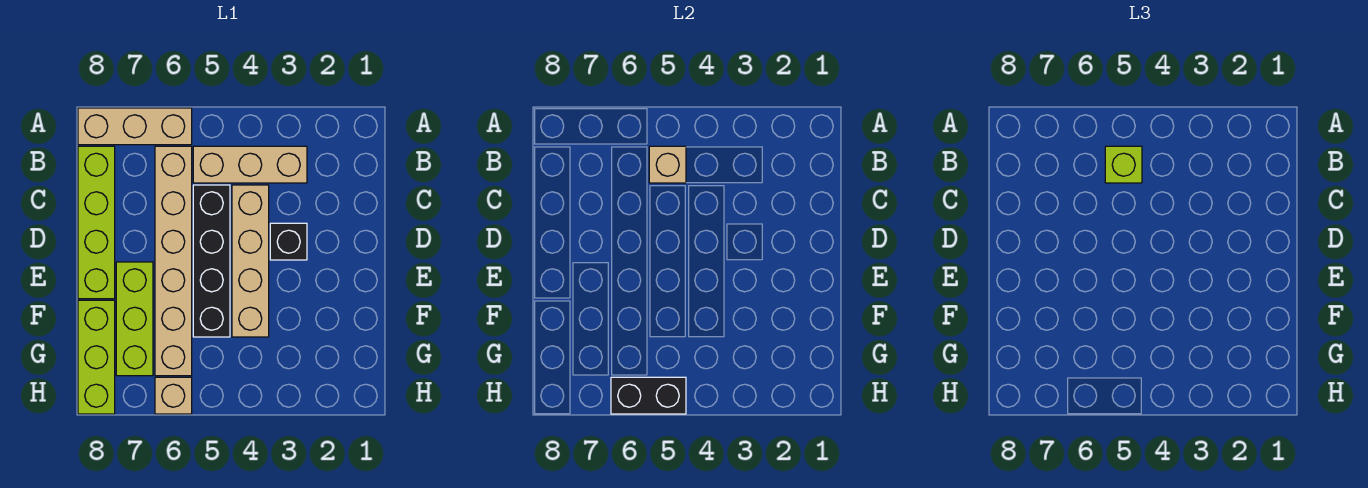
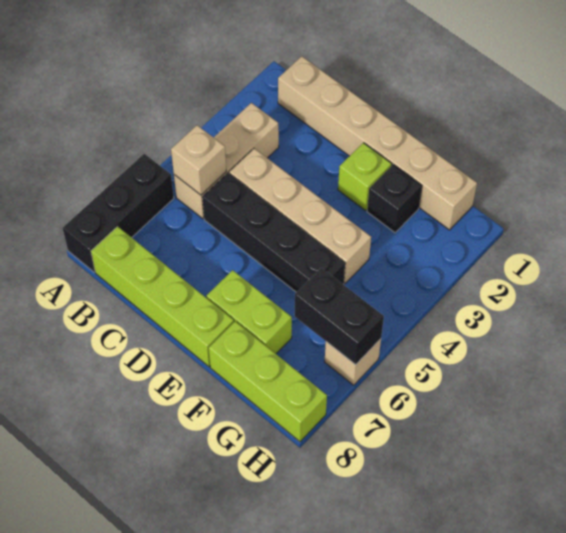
tan 1x3 brick [78,108,192,145] -> black 1x3 brick [63,154,174,272]
lime 1x1 brick [1105,146,1142,183] -> lime 1x1 brick moved to [338,143,392,210]
tan 1x6 brick [155,146,192,376] -> tan 1x6 brick moved to [278,56,477,230]
black 1x1 brick [270,223,307,260] -> black 1x1 brick moved to [367,165,422,233]
lime 1x3 brick [116,262,153,376] -> lime 1x2 brick [206,270,292,354]
black 1x2 brick [611,377,686,414] -> black 1x2 brick turned to [295,268,384,365]

